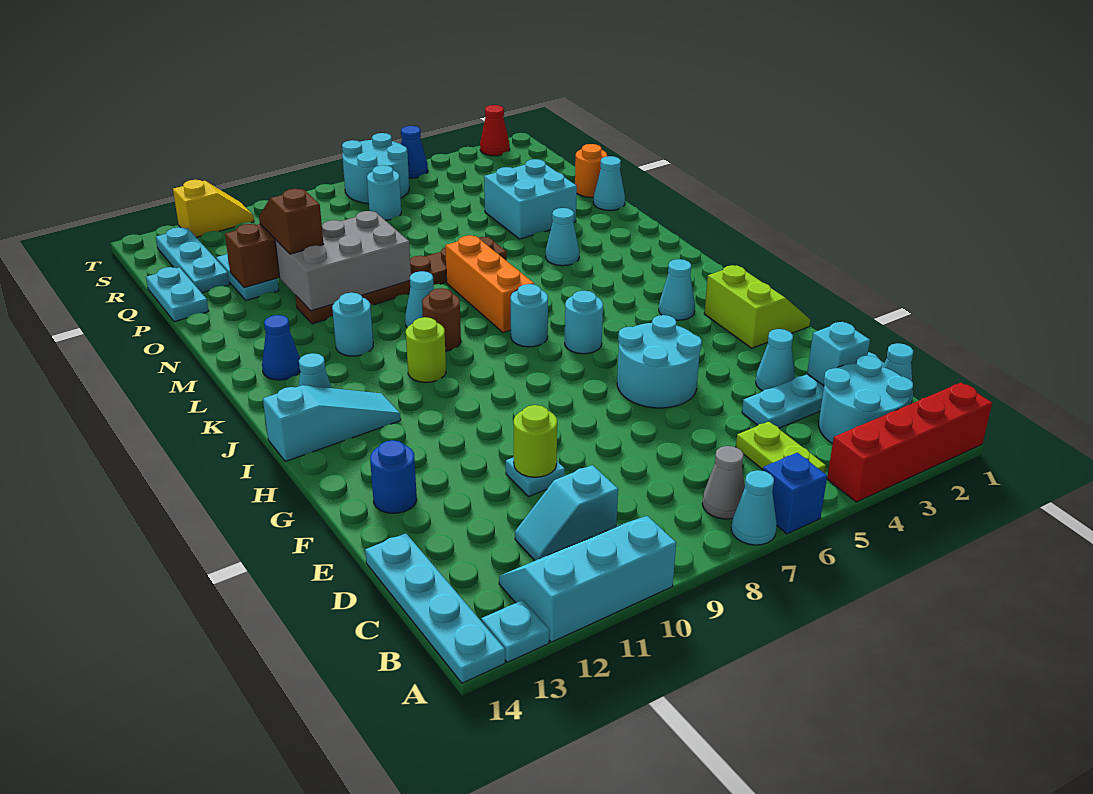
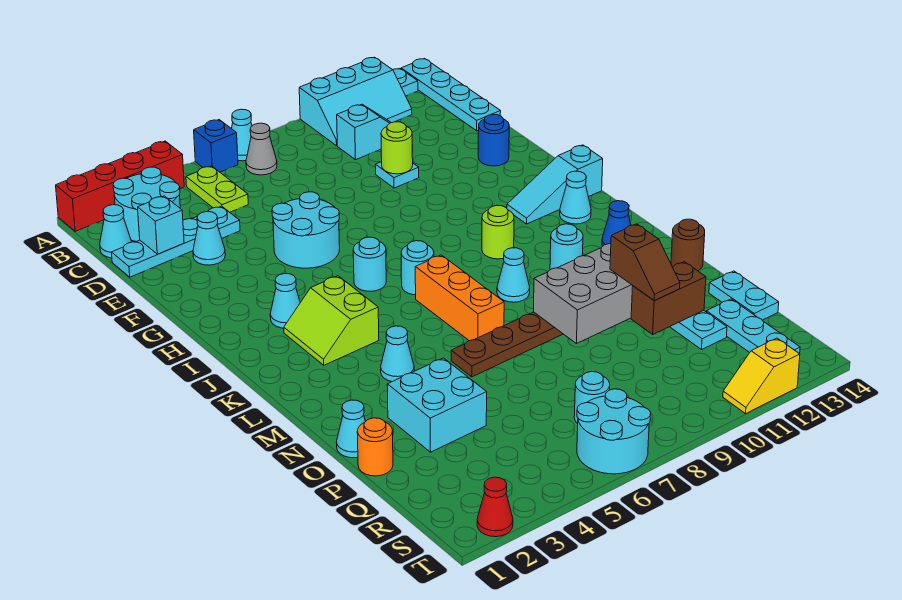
lime 2x2 slope [704,265,810,348] -> lime 2x2 slope moved to [284,276,379,365]
brown 1x1 round brick [422,288,461,351] -> brown 1x1 round brick moved to [671,219,705,271]
blue 1x1 cone [401,126,428,178] -> none

